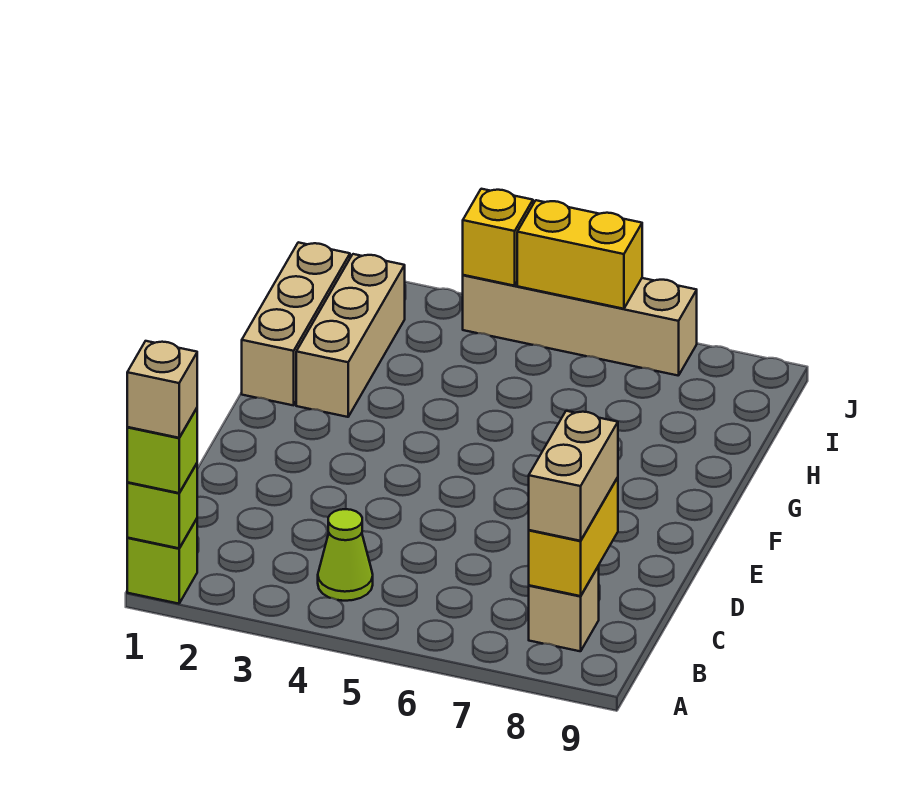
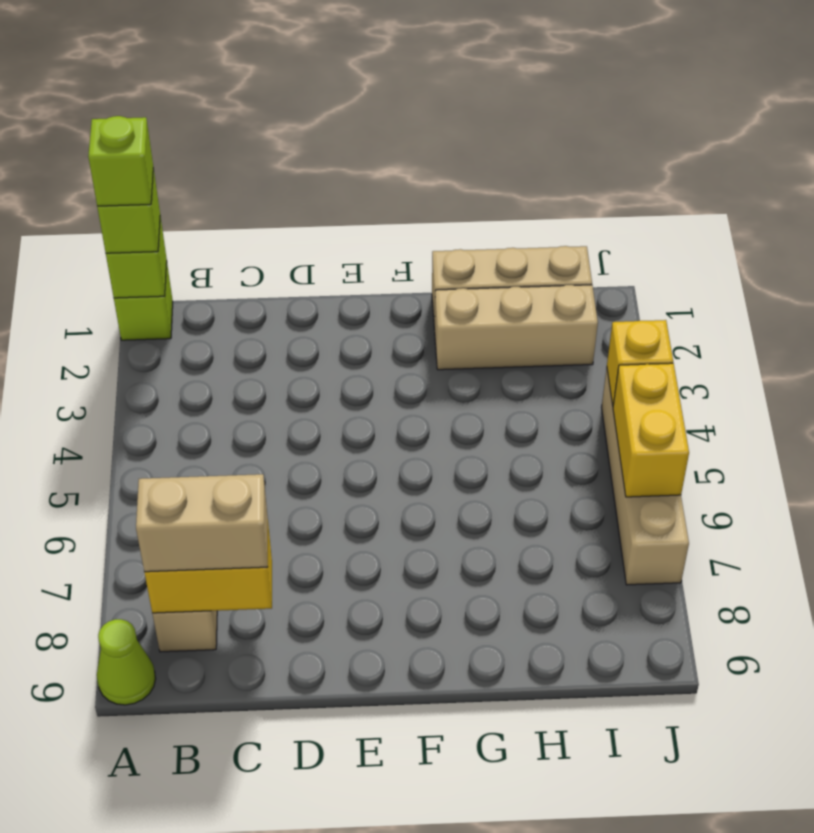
tan 1x1 brick [127,341,197,438] -> lime 1x1 brick [88,116,153,206]
lime 1x1 cone [318,509,373,601] -> lime 1x1 cone moved to [97,619,156,705]

